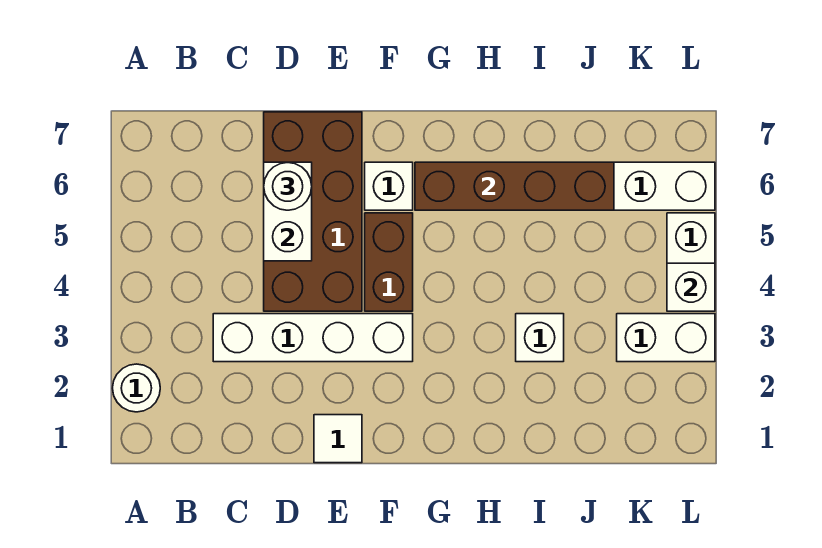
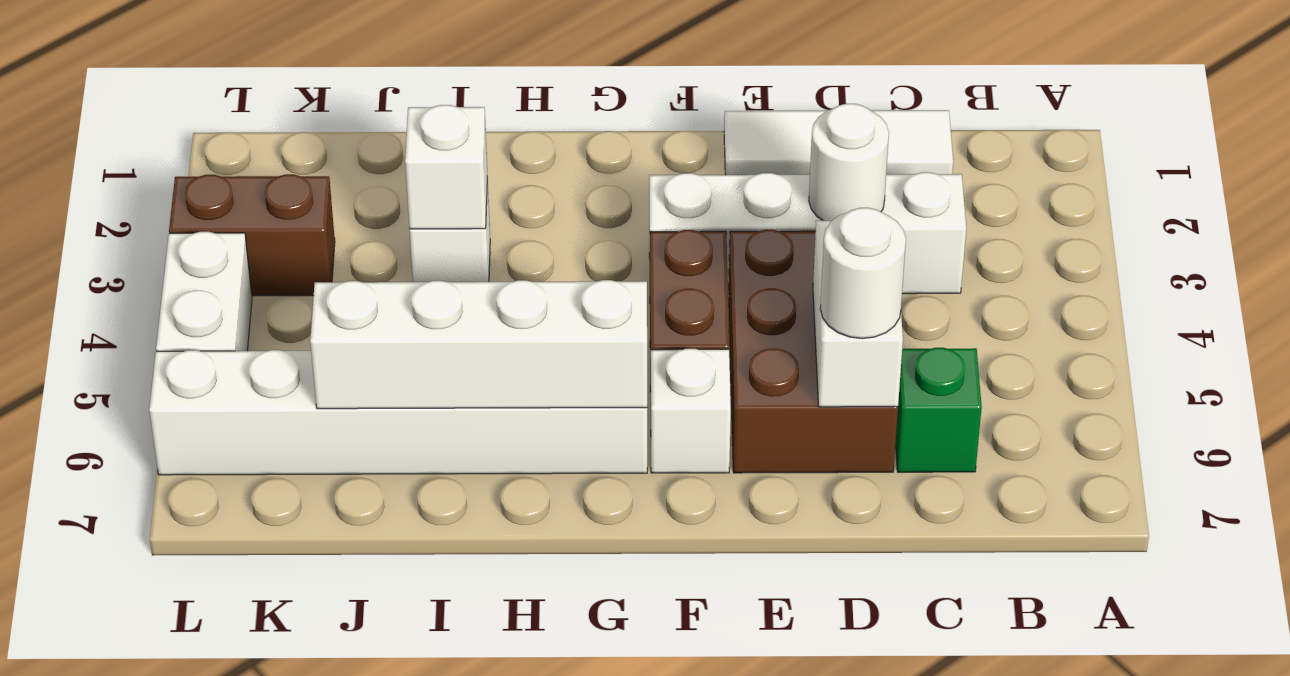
white 1x1 round brick [113,364,160,412] -> white 1x1 round brick moved to [809,104,889,221]
none -> green 1x1 brick [895,348,982,472]
brown 2x4 brick [264,112,362,311] -> brown 2x3 brick [729,230,898,473]
white 1x1 tile [314,415,362,463] -> white 1x3 tile [724,110,953,175]
brown 1x4 brick [415,162,614,210] -> white 1x4 brick [310,280,647,409]
white 1x2 brick [617,314,715,362] -> brown 1x2 brick [169,174,335,296]
white 1x1 brick [667,263,715,311] -> white 1x1 brick moved to [405,105,487,229]

